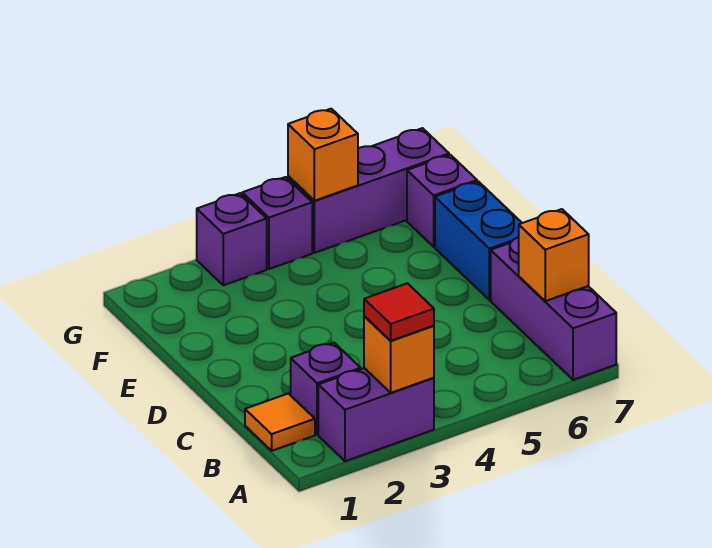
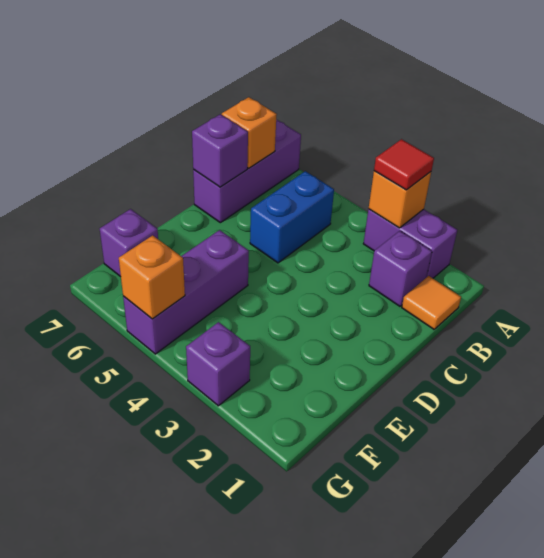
blue 1x2 brick [435,181,522,300] -> blue 1x2 brick moved to [250,171,334,263]
purple 1x1 brick [242,177,312,269] -> purple 1x1 brick moved to [192,114,248,187]
purple 1x3 brick [288,128,449,253] -> purple 1x3 brick turned to [123,230,249,354]

